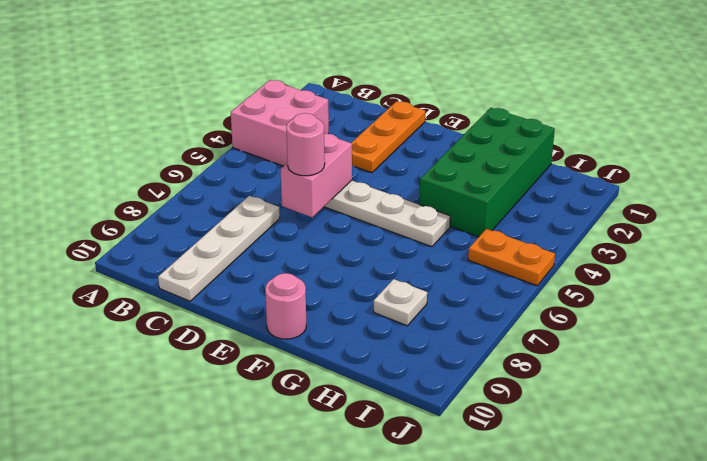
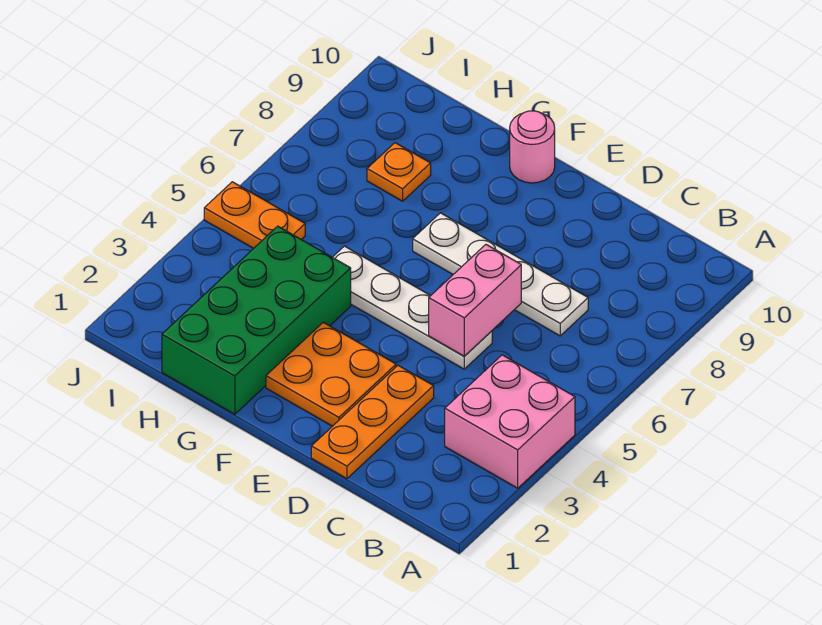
white 1x4 plate [158,196,280,301] -> white 1x4 plate turned to [413,213,588,336]
pink 1x1 round brick [286,113,325,176] -> none
none -> orange 2x2 plate [266,322,396,426]
white 1x1 plate [374,279,427,326] -> orange 1x1 plate [367,143,431,201]

